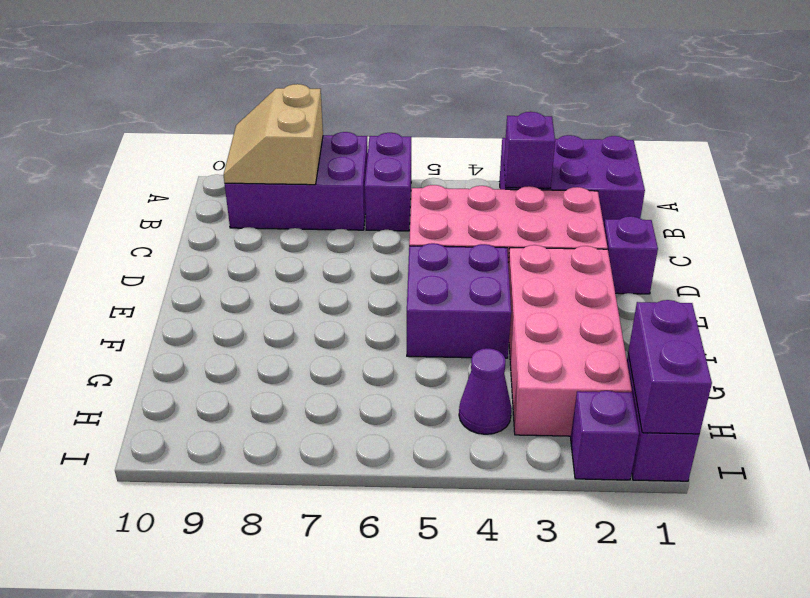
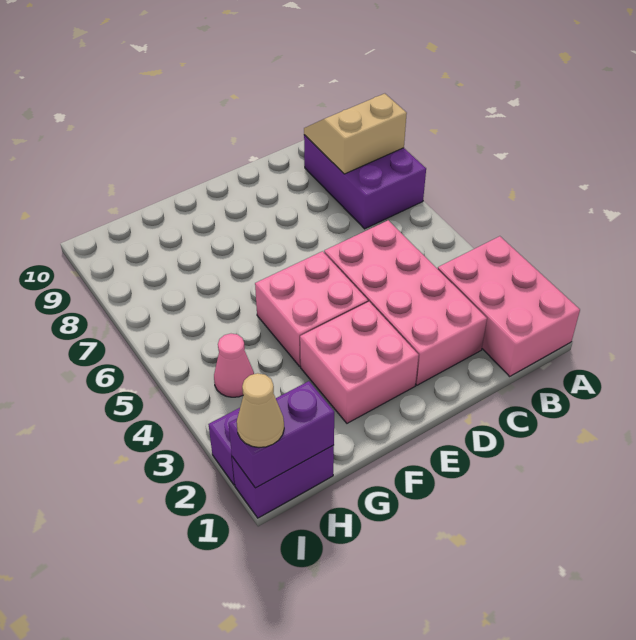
purple 2x3 brick [500,135,645,224] -> pink 2x3 brick [438,236,580,376]
purple 1x2 brick [365,133,411,231] -> none
purple 1x1 brick [504,112,555,188] -> none
purple 1x1 brick [604,216,658,294] -> none
pink 2x4 brick [508,245,632,436] -> pink 2x2 brick [300,302,419,423]
purple 2x2 brick [407,243,511,358] -> pink 2x2 brick [255,251,368,366]
purple 1x1 cone [459,348,512,434] -> pink 1x1 cone [214,334,254,397]
none -> tan 1x1 cone [237,373,284,447]

